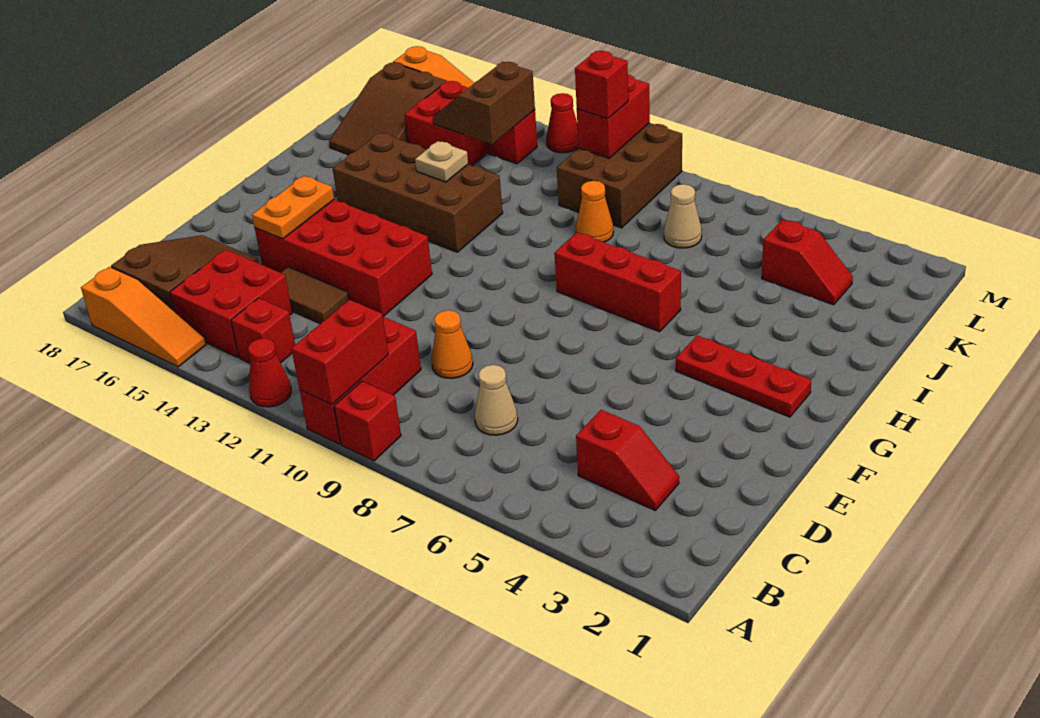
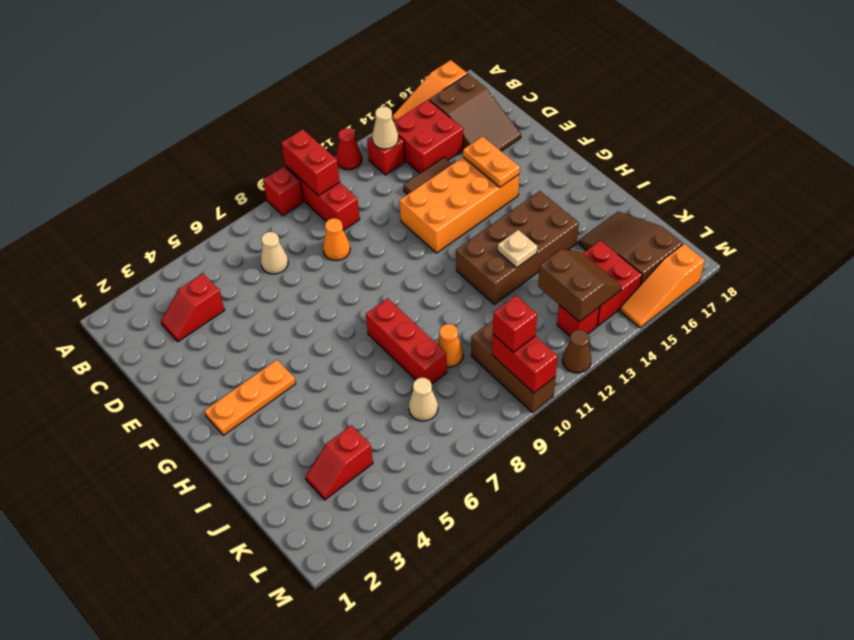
none -> tan 1x1 cone [372,106,399,149]
red 2x4 brick [255,200,432,316] -> orange 2x4 brick [399,157,519,253]
red 1x3 plate [676,335,811,417] -> orange 1x3 plate [204,360,296,435]
red 1x3 brick [554,232,681,332] -> red 1x3 brick turned to [366,298,447,384]
brown 2x3 brick [557,123,682,228] -> brown 1x3 brick [471,320,555,412]
red 1x1 cone [546,93,578,153] -> brown 1x1 cone [562,330,591,373]

